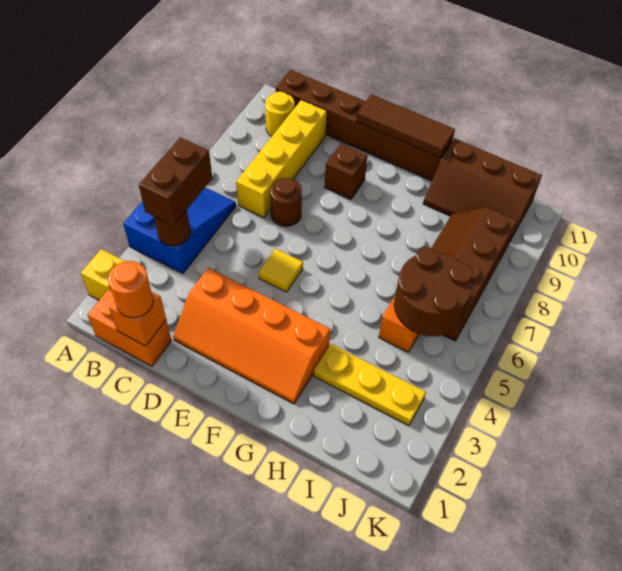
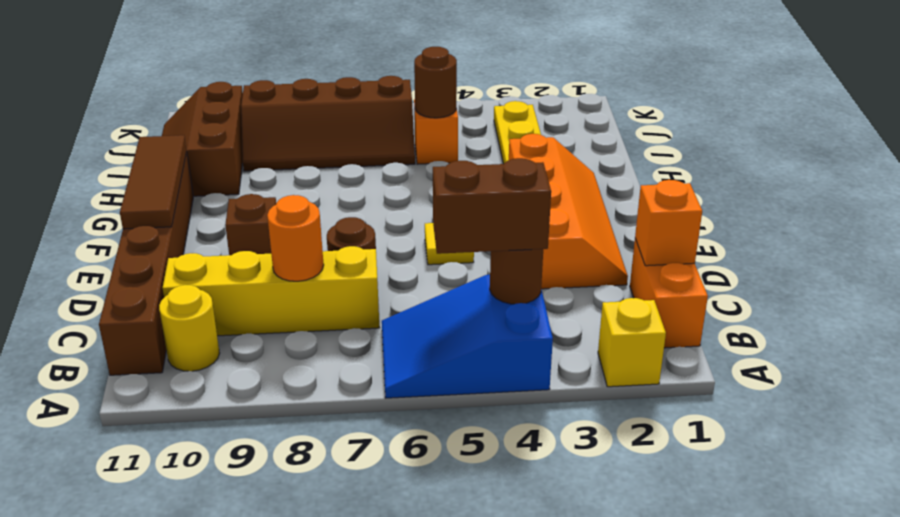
orange 1x1 round brick [108,261,153,318] -> orange 1x1 round brick moved to [267,195,324,281]
brown 2x3 slope [423,139,542,241] -> brown 2x3 slope turned to [162,82,243,196]
brown 2x2 round brick [394,247,473,336] -> brown 1x1 round brick [414,47,457,118]

